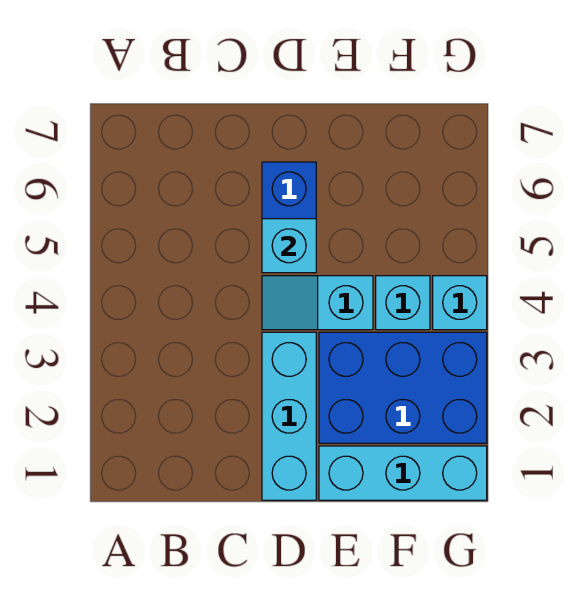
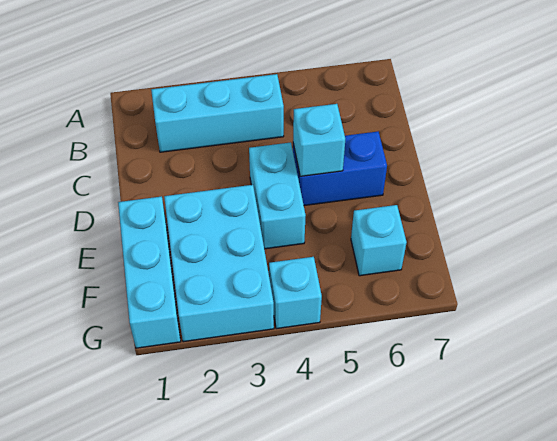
cyan 1x3 brick [262,332,316,500] -> cyan 1x3 brick moved to [151,74,284,152]
cyan 1x2 slope [262,276,373,330] -> cyan 1x2 brick [249,142,306,249]
blue 2x3 brick [319,332,487,443] -> cyan 2x3 brick [164,185,274,342]
cyan 1x1 brick [376,276,430,330] -> cyan 1x1 brick moved to [351,205,407,276]

